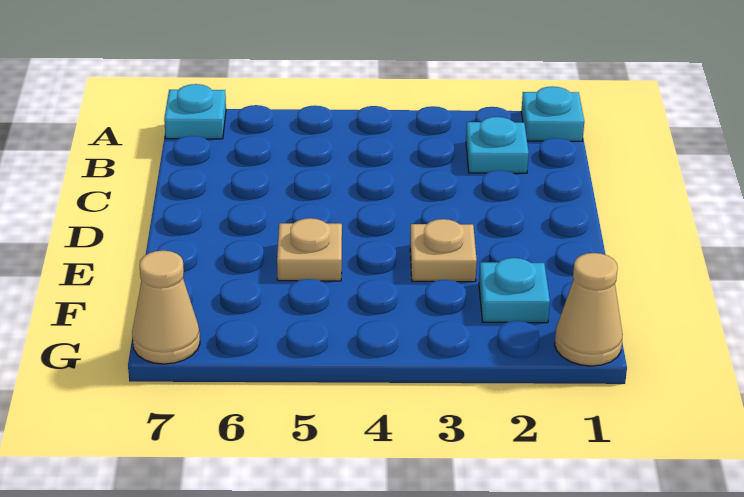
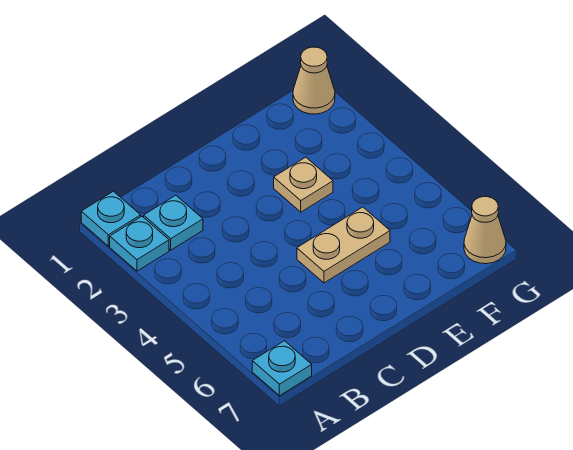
tan 1x1 plate [277,218,342,281] -> tan 1x2 plate [297,207,390,283]
cyan 1x1 plate [479,258,550,323] -> cyan 1x1 plate moved to [110,216,169,271]

